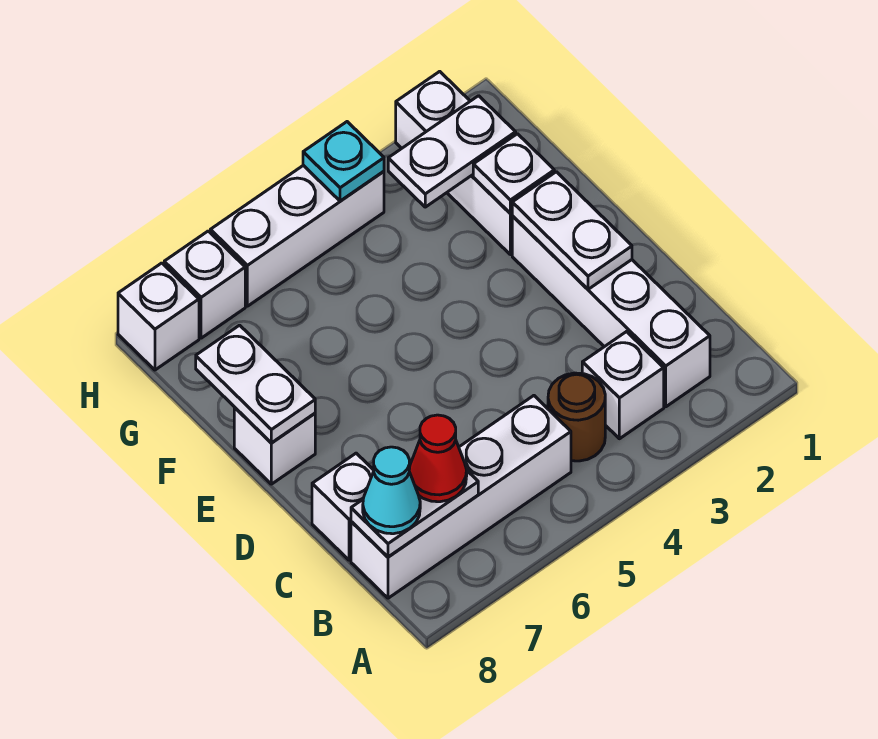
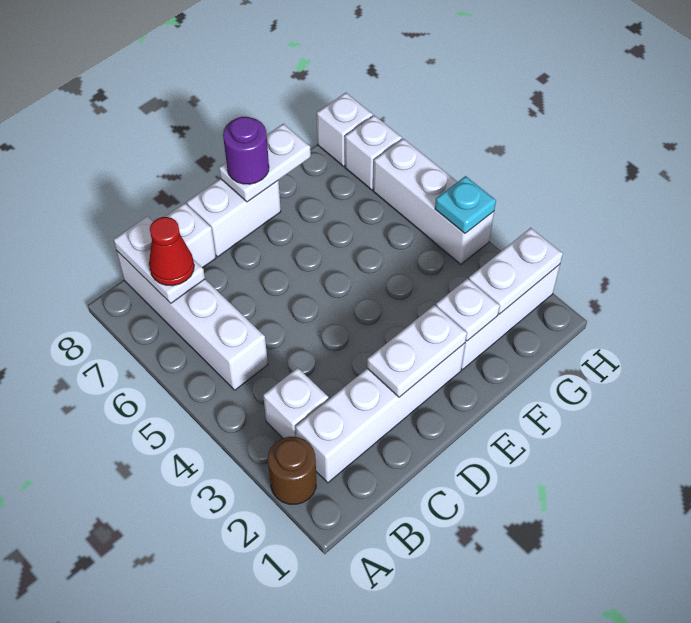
brown 1x1 round brick [548,373,605,461] -> brown 1x1 round brick moved to [268,437,316,504]
cyan 1x1 cone [363,447,420,534] -> none
white 1x1 brick [234,408,315,484] -> white 1x2 brick [187,178,281,257]
none -> purple 1x1 round brick [223,117,269,184]
white 1x2 plate [388,96,516,207] -> white 1x2 plate turned to [469,228,563,314]

